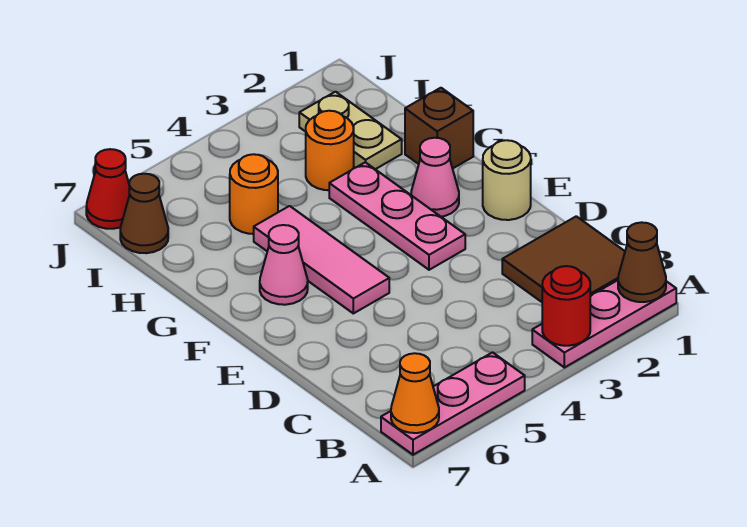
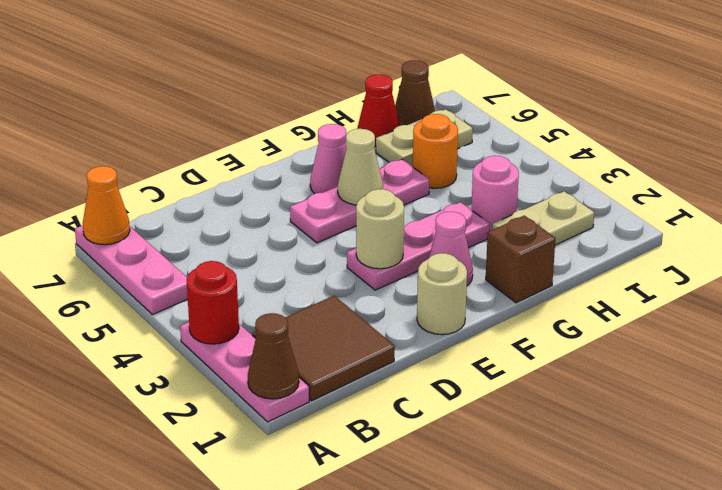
none -> tan 1x1 round brick [356,189,404,269]
pink 1x3 tile [254,206,389,313] -> pink 1x3 plate [290,159,429,243]
none -> tan 1x1 cone [338,129,383,205]
orange 1x1 round brick [306,111,354,190] -> pink 1x1 round brick [471,156,519,231]
none -> tan 1x2 plate [376,109,473,167]
red 1x1 cone [86,149,130,229] -> red 1x1 cone moved to [357,74,400,147]

